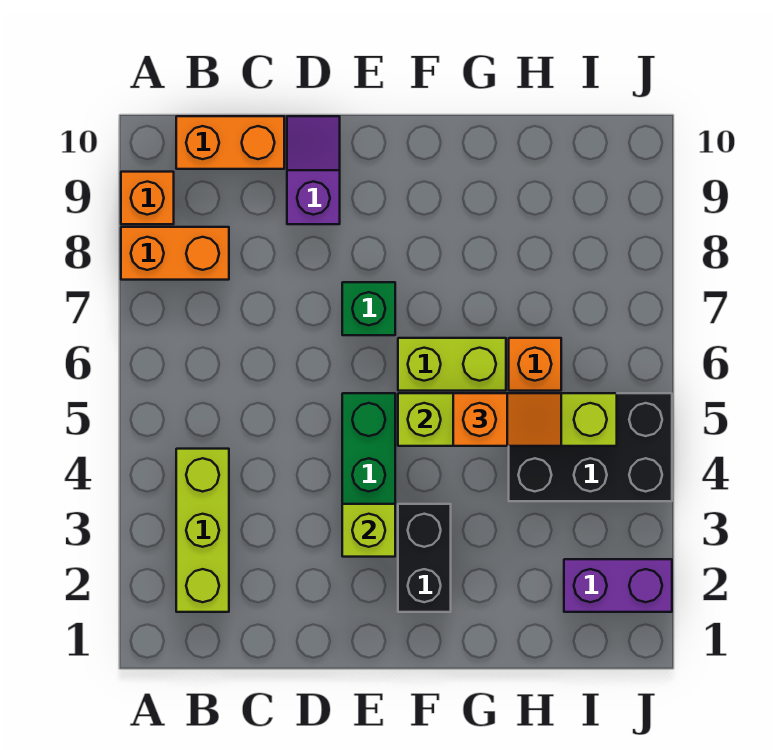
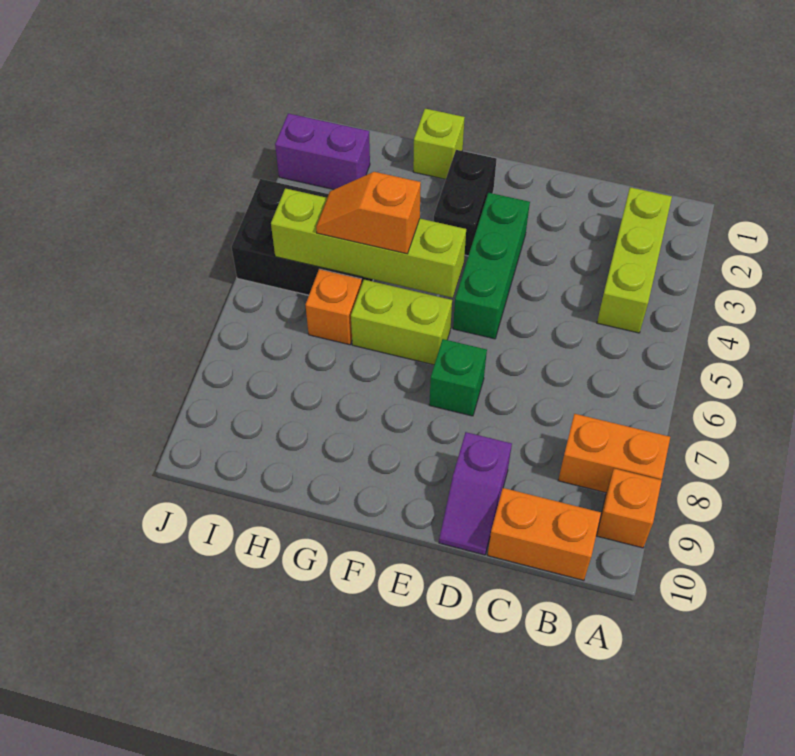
lime 1x1 brick [342,504,395,557] -> lime 1x1 brick moved to [413,109,465,179]

